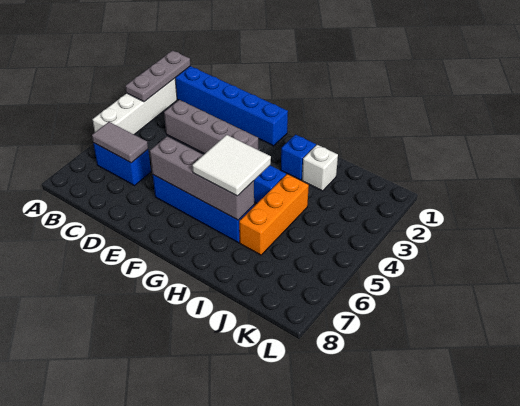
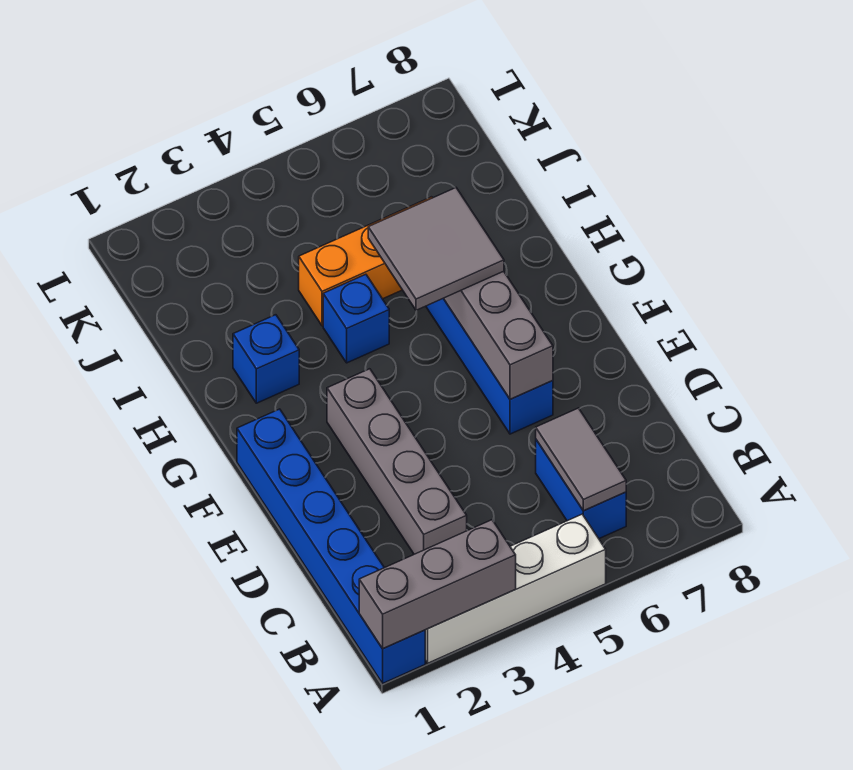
grey 1x3 plate [126,51,190,102] -> grey 1x3 brick [359,520,516,649]
white 2x2 tile [192,135,271,196] -> grey 2x2 tile [368,188,504,310]
white 1x1 brick [302,145,338,191] -> none

